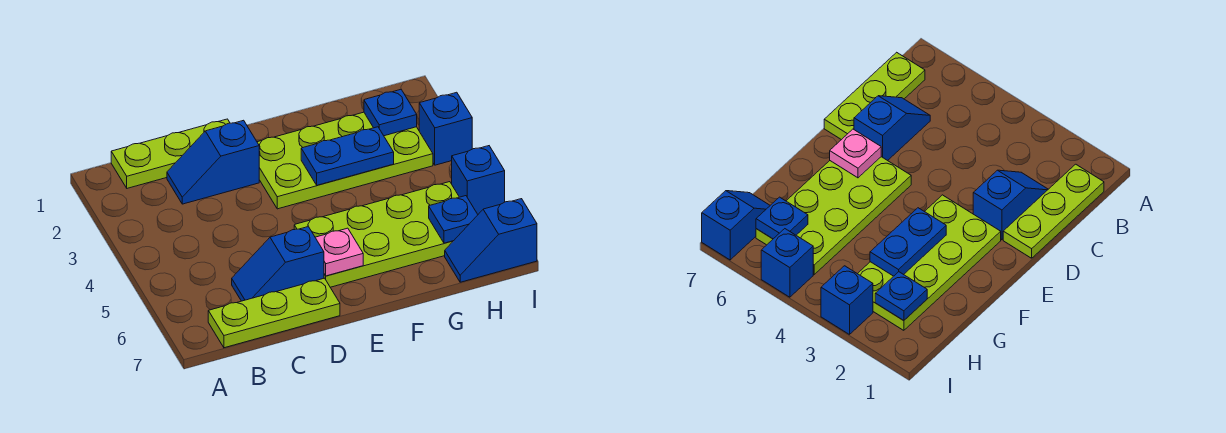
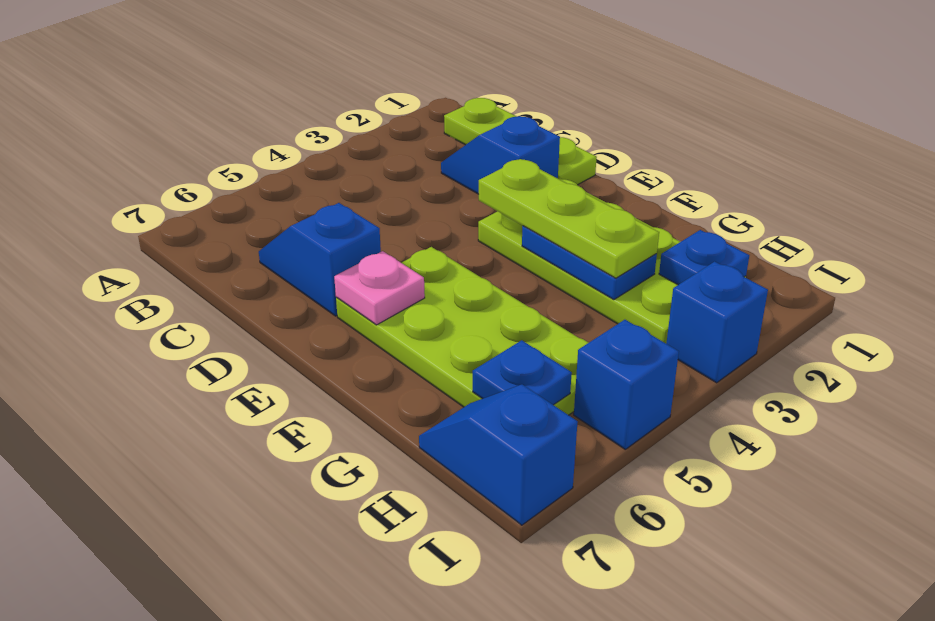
lime 1x3 plate [208,278,340,348] -> lime 1x3 plate moved to [479,159,659,278]

